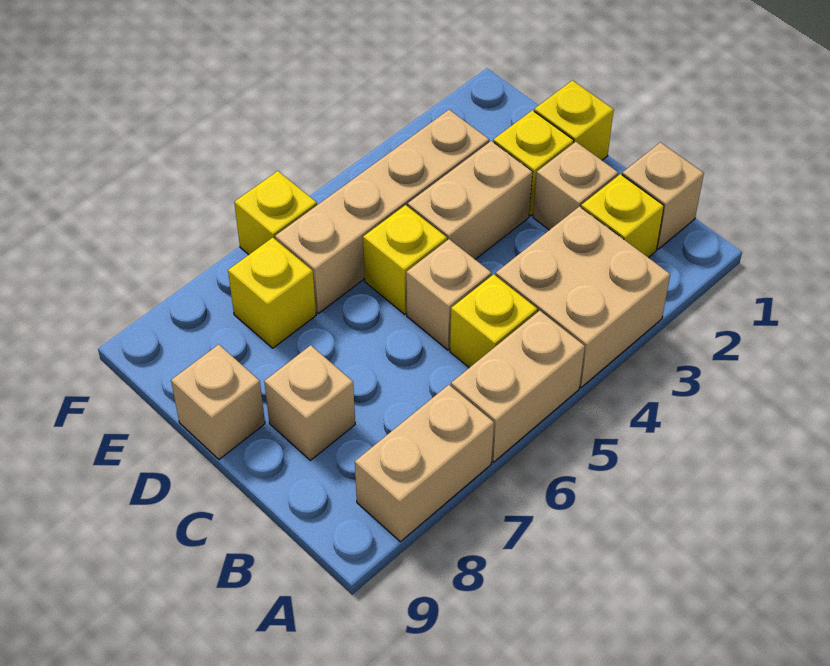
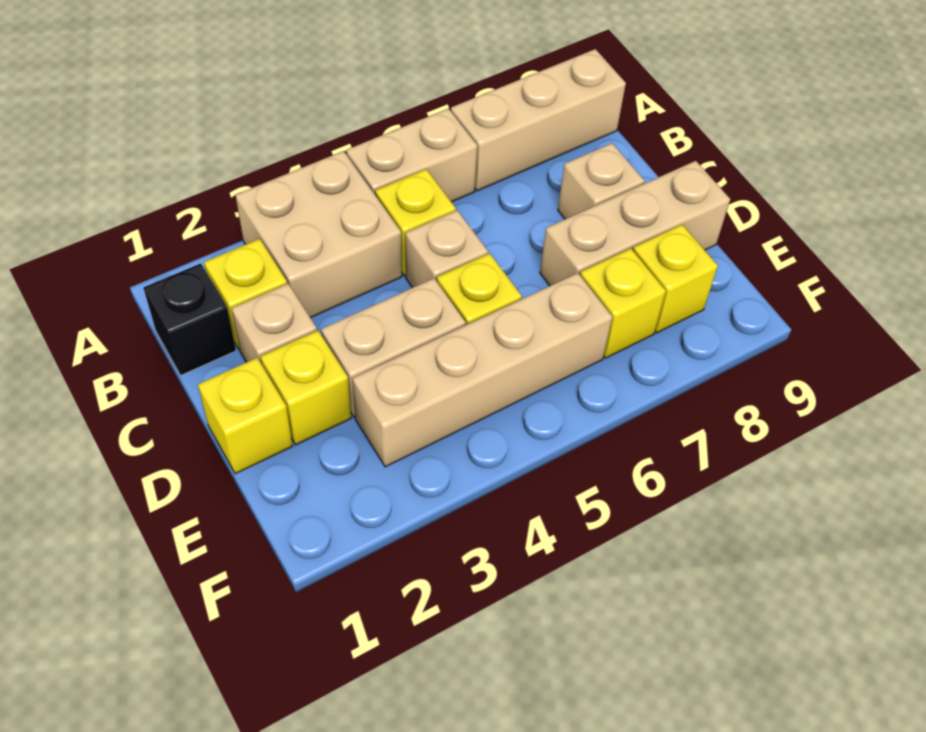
tan 1x2 brick [355,385,494,542] -> tan 1x3 brick [451,49,626,191]
tan 1x1 brick [622,142,704,249] -> black 1x1 brick [143,263,236,375]
tan 1x1 brick [171,344,265,459] -> tan 1x3 brick [540,161,730,286]
yellow 1x1 brick [234,171,317,255] -> yellow 1x1 brick moved to [633,224,718,333]

